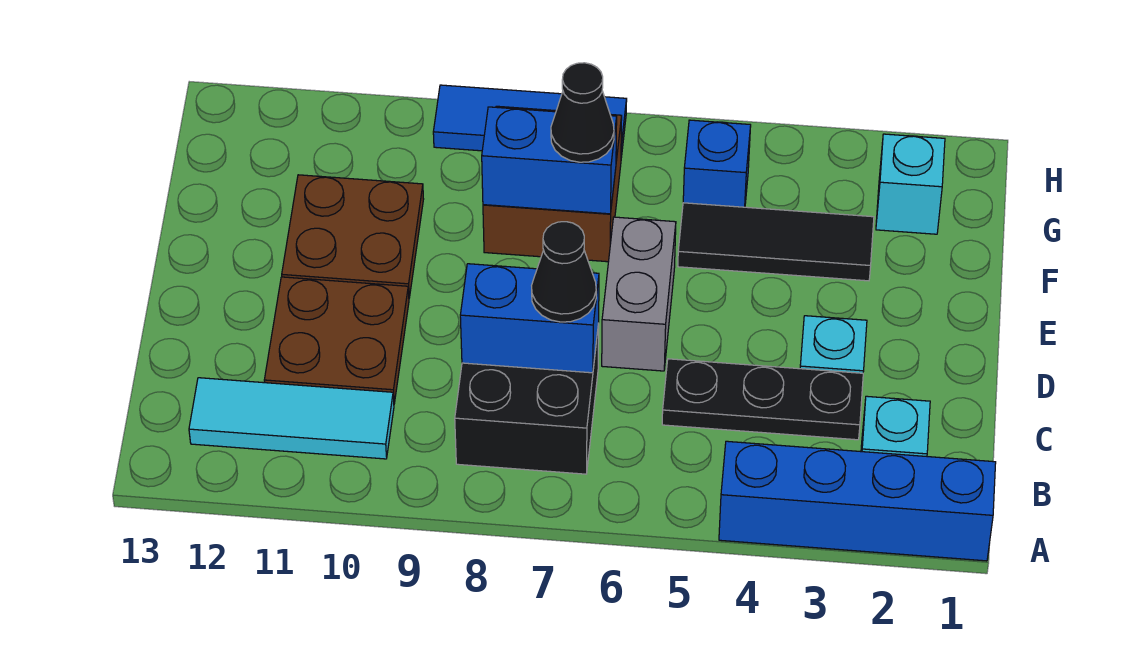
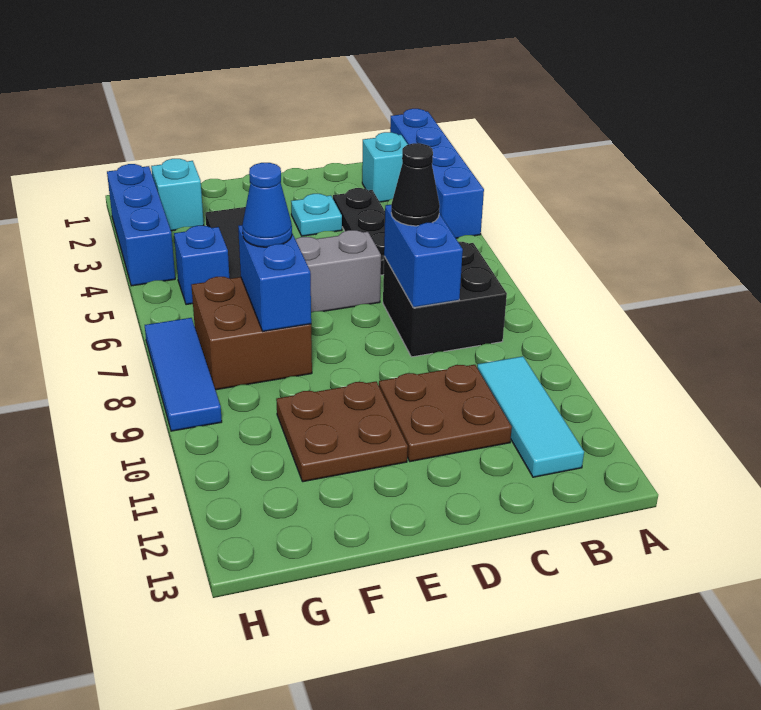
black 1x1 cone [551,63,614,162] -> blue 1x1 cone [242,163,292,247]
none -> blue 1x3 brick [107,164,175,286]

